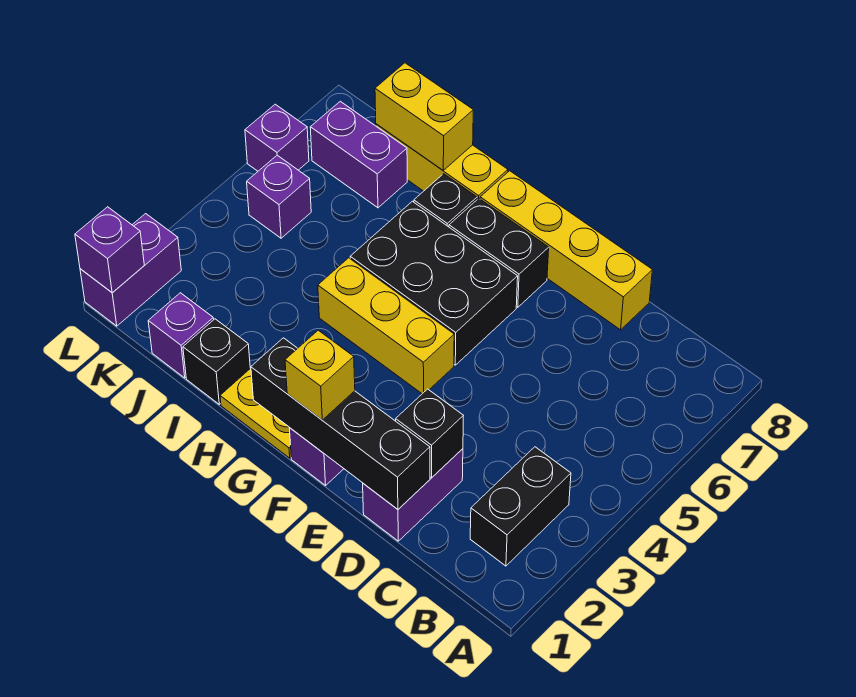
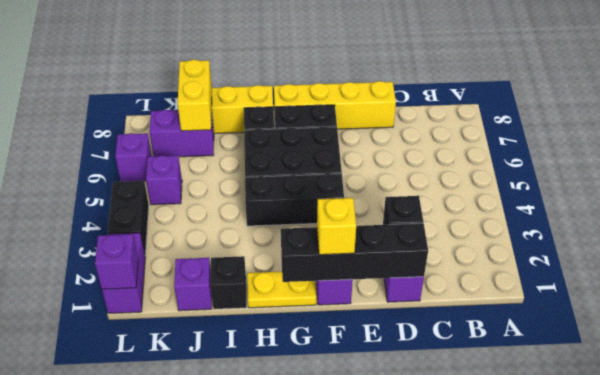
black 1x2 brick [470,447,571,566] -> black 1x2 brick moved to [108,181,149,255]
yellow 1x3 brick [318,258,454,394] -> black 1x3 brick [245,174,344,226]
yellow 1x2 brick [375,63,473,170] -> yellow 1x2 brick turned to [178,60,212,131]

